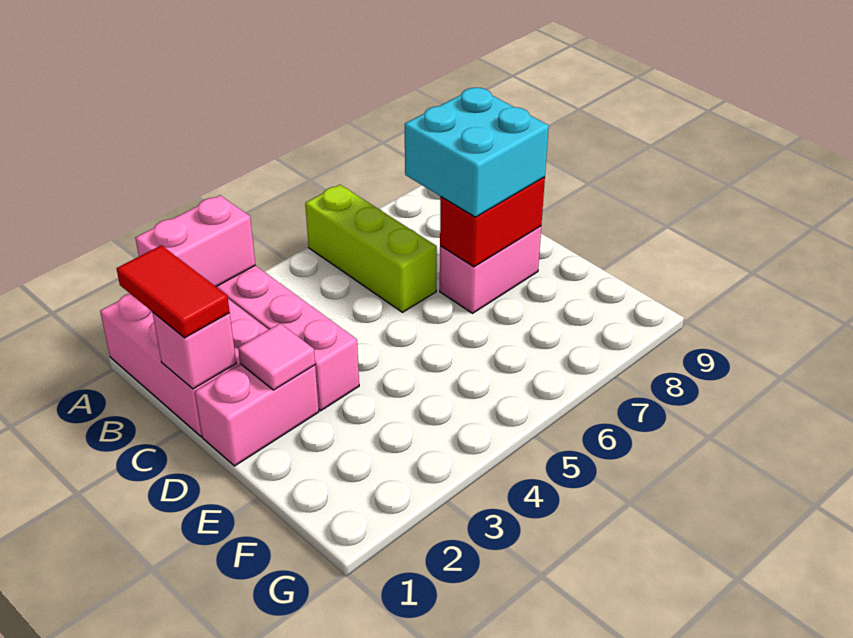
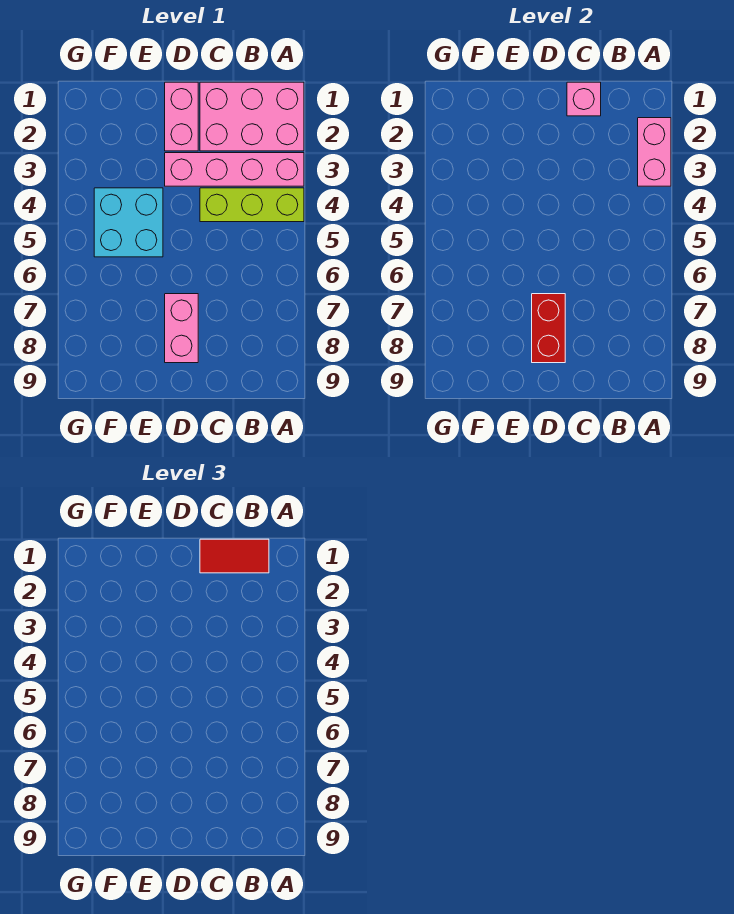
lime 1x3 brick [305,185,437,312] -> lime 1x3 brick moved to [200,188,304,222]
cyan 2x2 brick [405,88,549,217] -> cyan 2x2 brick moved to [94,188,163,257]
pink 1x1 tile [238,323,315,390] -> none

